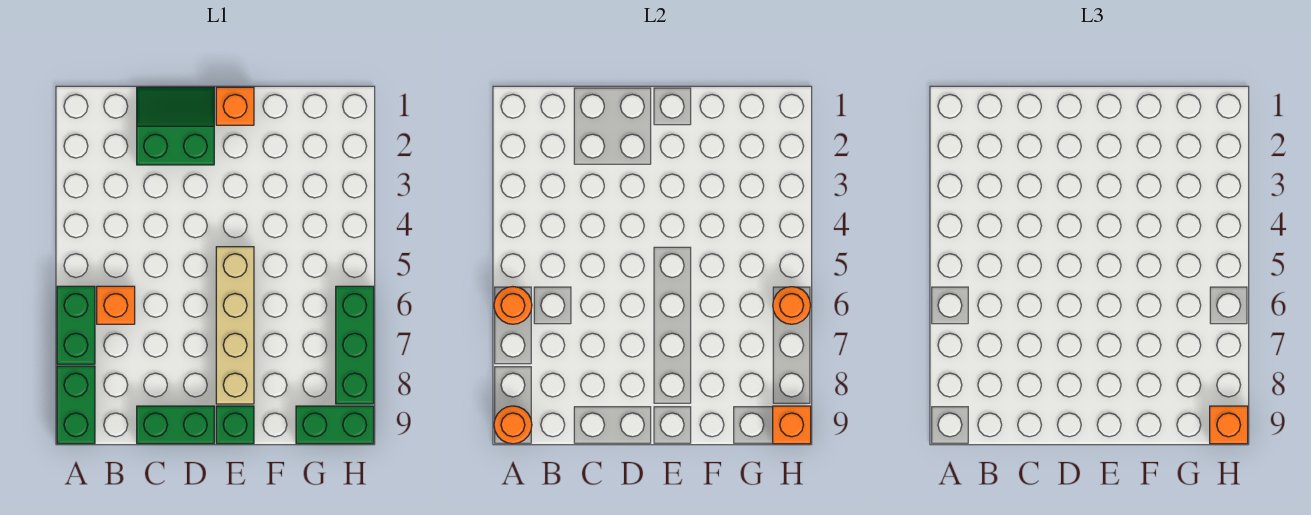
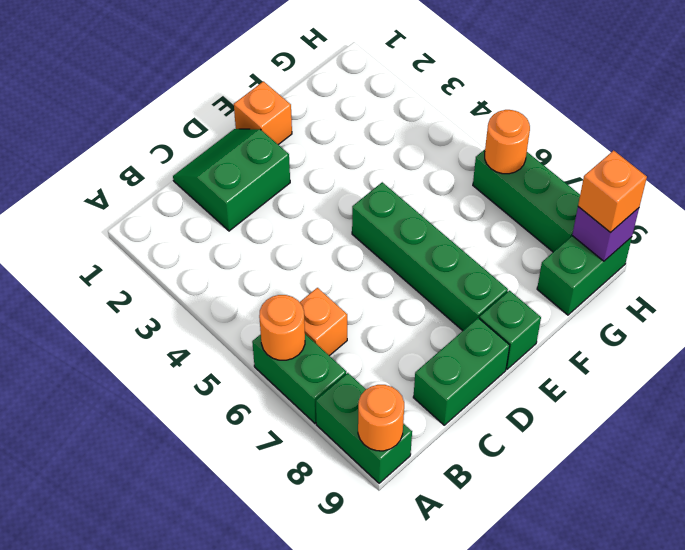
tan 1x4 brick [216,247,254,404] -> green 1x4 brick [352,182,508,331]
orange 1x1 brick [773,406,811,444] -> purple 1x1 brick [572,207,639,261]

